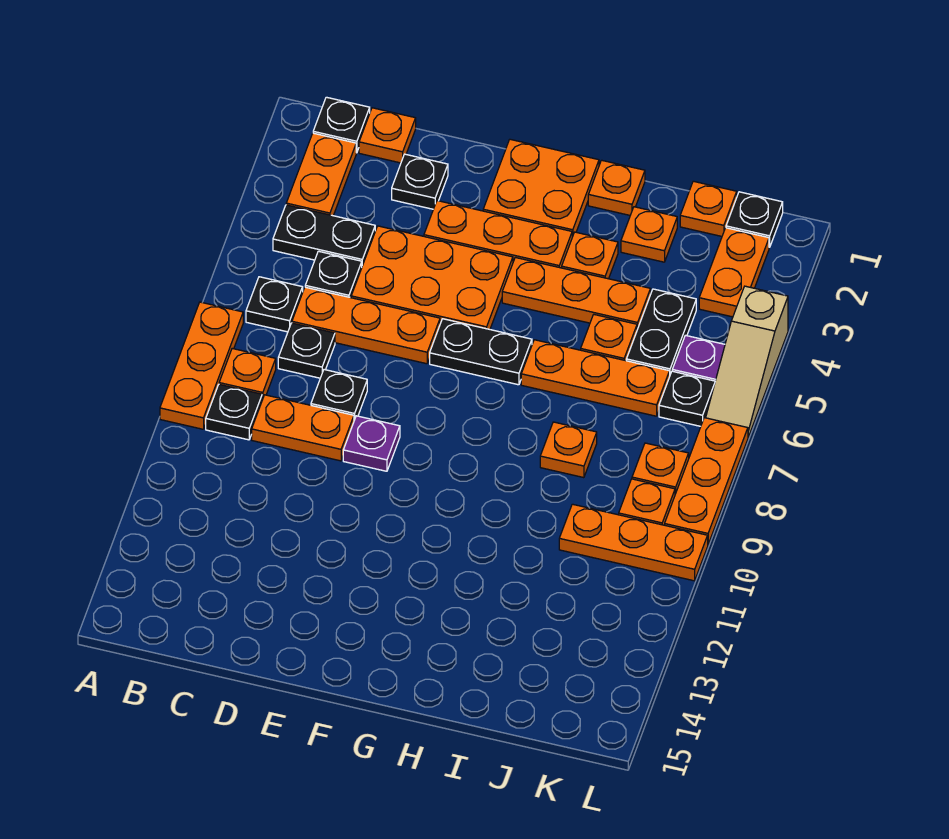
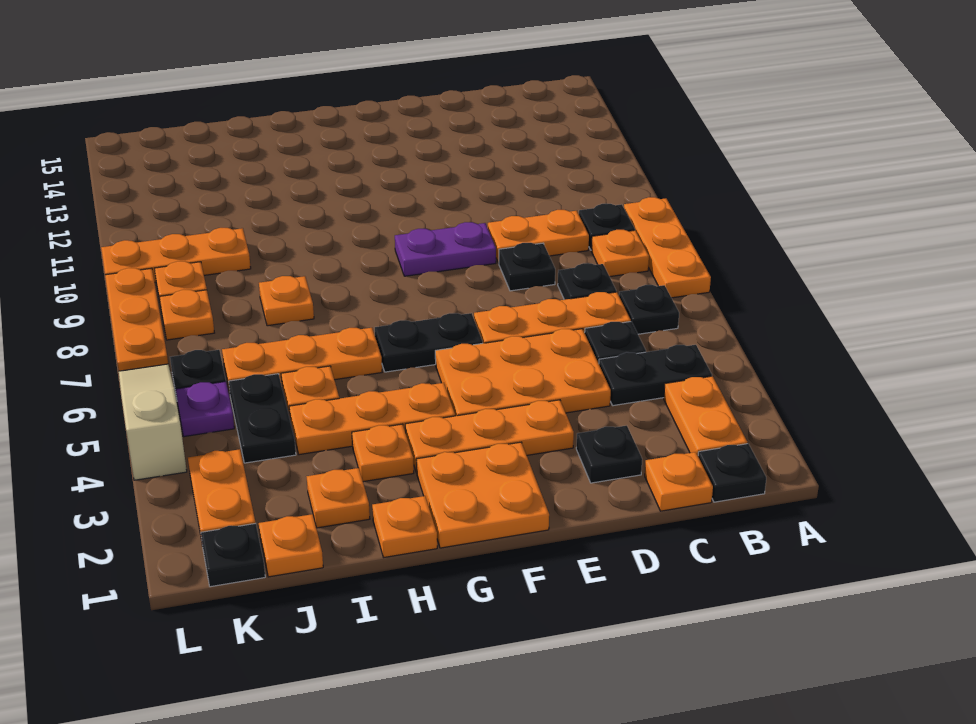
purple 1x1 plate [343,416,400,471] -> purple 1x2 plate [395,222,496,276]

